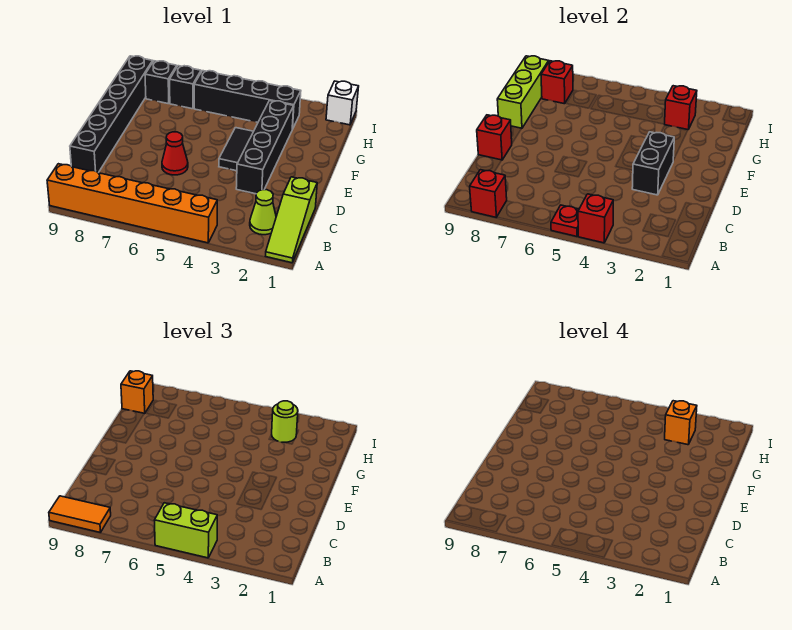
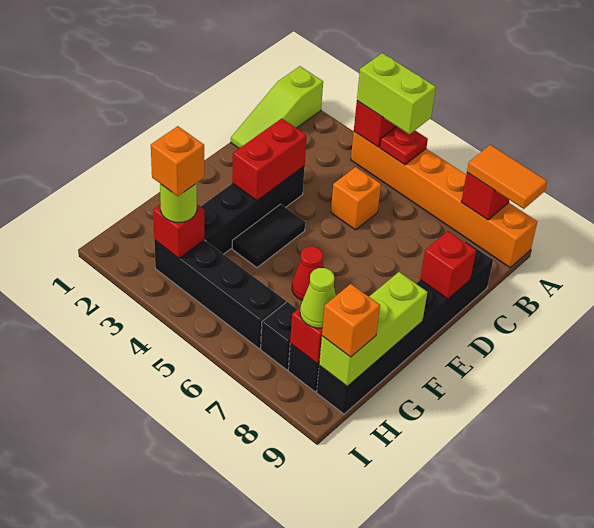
lime 1x3 slope [266,177,317,263] -> lime 1x3 slope turned to [231,66,323,148]
lime 1x1 cone [250,190,276,235] -> lime 1x1 cone moved to [300,268,336,328]
none -> orange 1x1 brick [331,167,381,230]
black 1x2 brick [632,132,674,195] -> red 1x2 brick [232,118,307,200]
red 1x1 cone [162,132,188,175] -> red 1x1 cone moved to [292,246,323,300]
white 1x1 brick [326,81,359,125] -> none

